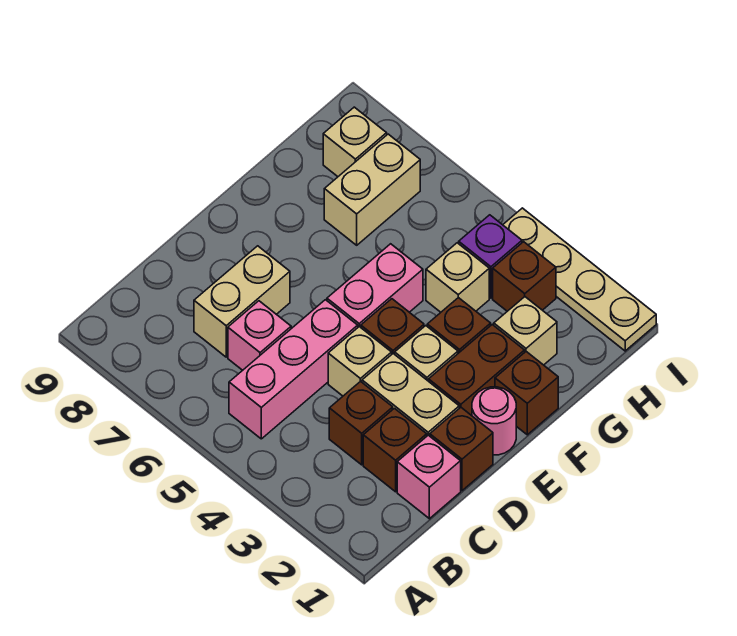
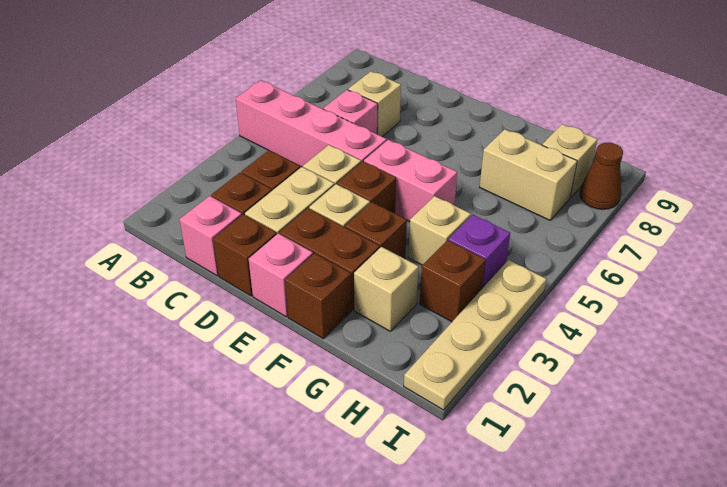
pink 1x3 brick [229,300,358,439] -> pink 1x4 brick [235,80,387,167]
tan 1x2 brick [194,246,290,357] -> tan 1x1 brick [348,72,401,137]
pink 1x1 round brick [472,387,516,455] -> pink 1x1 brick [249,233,313,317]
none -> brown 1x1 cone [580,143,623,209]

